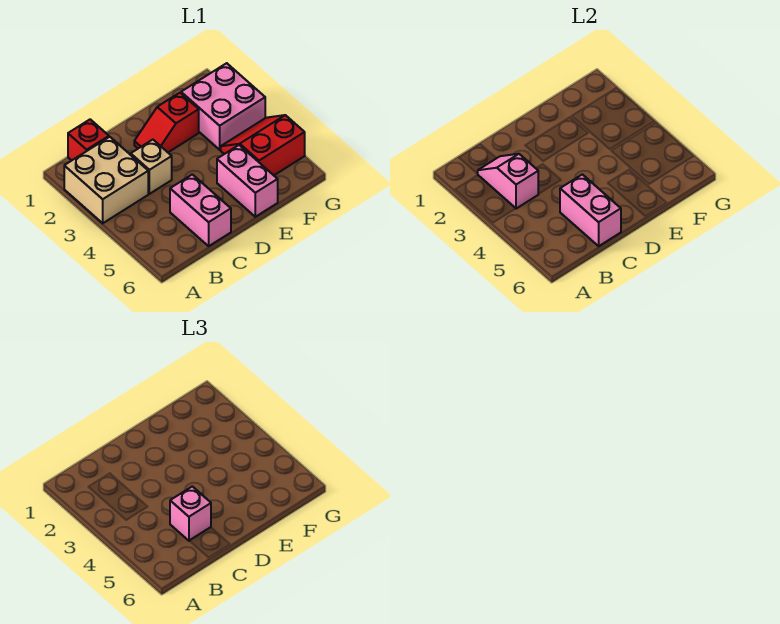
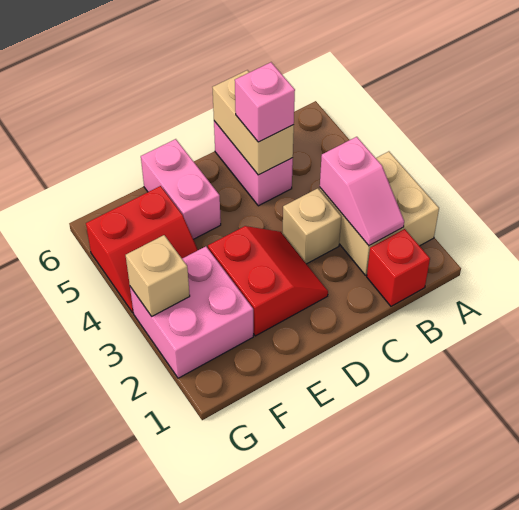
pink 1x2 brick [560,174,621,246] -> tan 1x2 brick [213,70,294,175]
red 1x2 slope [134,93,199,152] -> red 2x2 slope [208,226,328,336]
none -> tan 1x1 brick [126,235,190,316]

